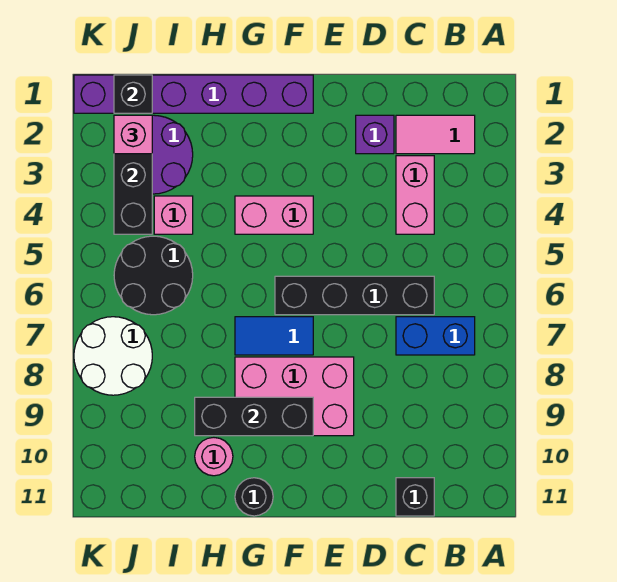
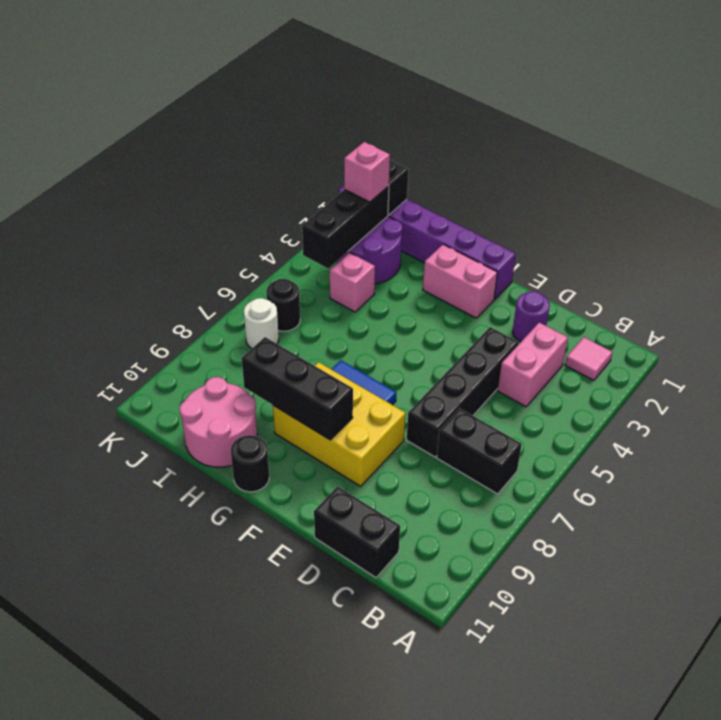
pink 1x2 tile [396,115,475,154] -> pink 1x1 tile [565,337,612,381]
blue 1x2 brick [396,317,475,355] -> black 1x2 brick [437,408,522,494]
black 1x4 brick [275,276,434,315] -> black 1x4 brick turned to [407,327,519,457]
black 1x1 brick [396,478,434,516] -> black 1x2 brick [314,486,400,578]
purple 1x1 brick [356,115,394,154] -> purple 1x1 round brick [512,291,550,342]
pink 2x3 brick [235,357,354,436] -> yellow 2x3 brick [273,362,406,486]
pink 1x2 brick [235,196,313,234] -> pink 1x2 brick moved to [423,244,498,318]
pink 1x1 round brick [195,437,233,476] -> pink 2x2 round brick [180,377,257,467]
black 2x2 round brick [114,236,193,315] -> black 1x1 round brick [266,279,300,331]
white 2x2 round brick [74,317,152,395] -> white 1x1 round brick [244,298,279,349]

